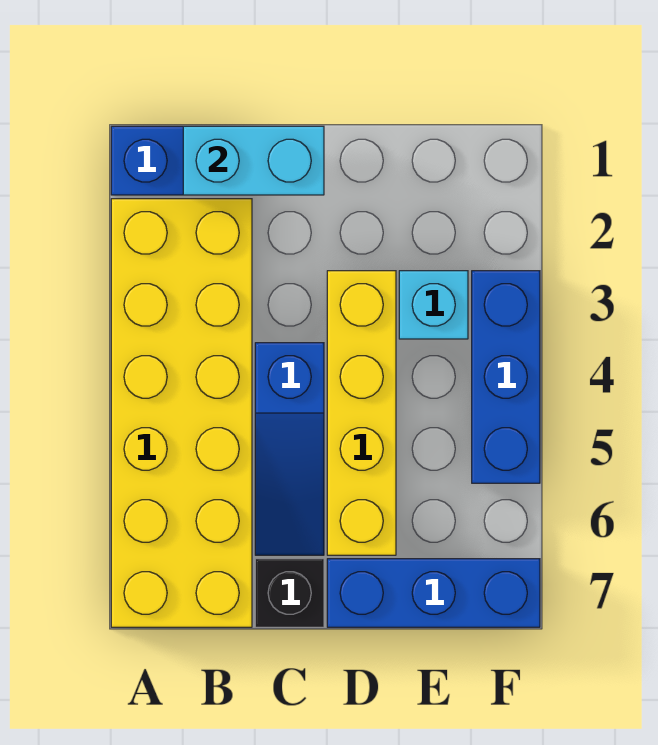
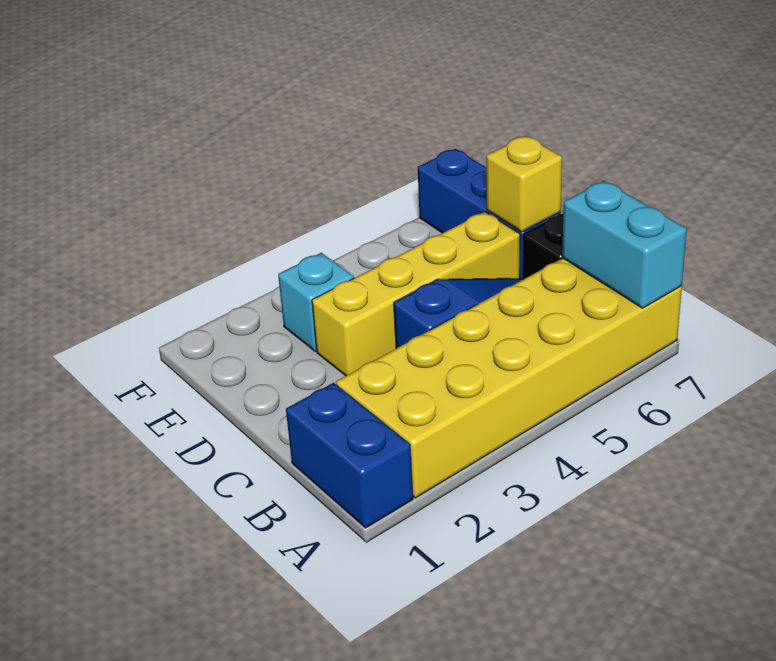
cyan 1x2 brick [183,126,324,195] -> cyan 1x2 brick moved to [562,181,687,308]
none -> yellow 1x1 brick [486,136,562,232]
blue 1x3 brick [472,271,540,483] -> none

